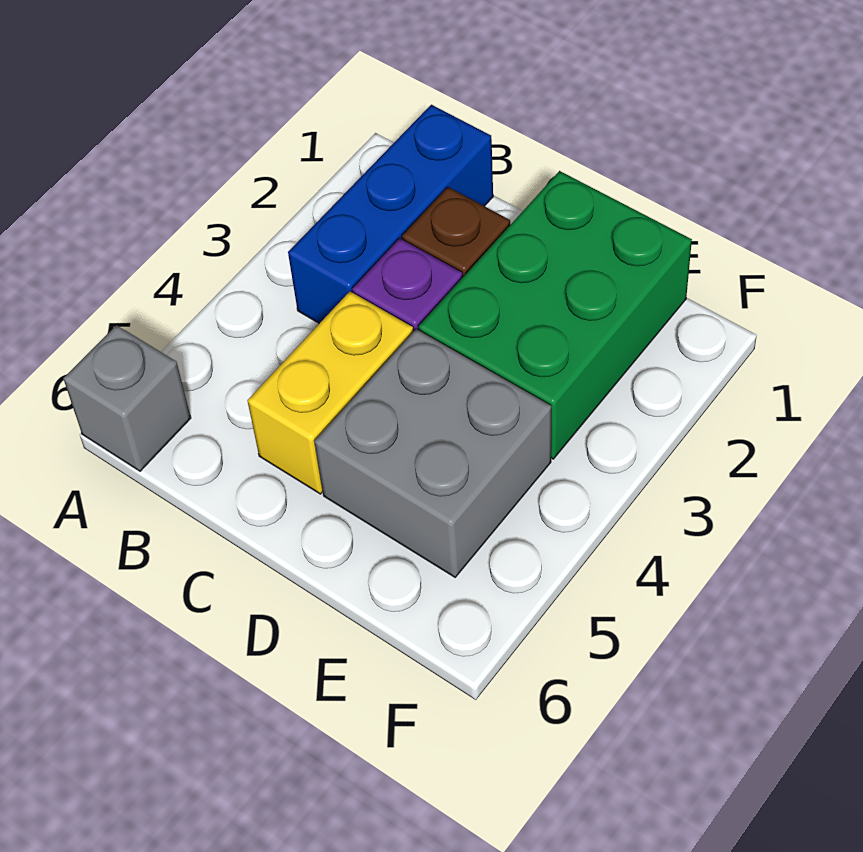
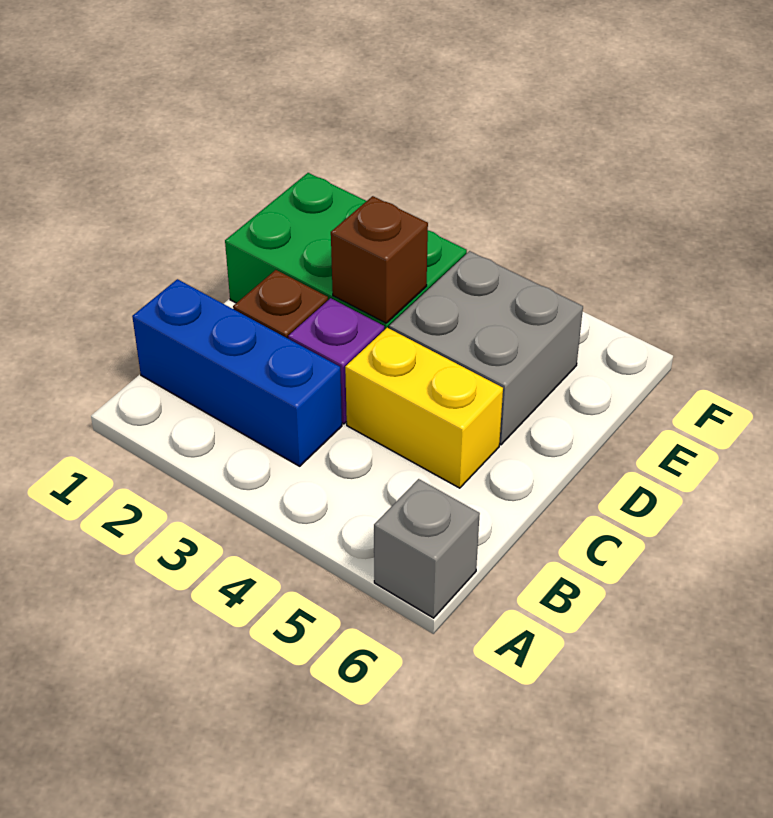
none -> brown 1x1 brick [331,196,428,323]

